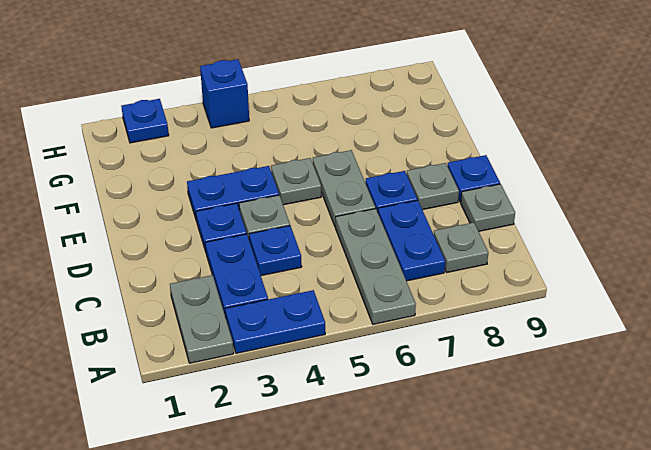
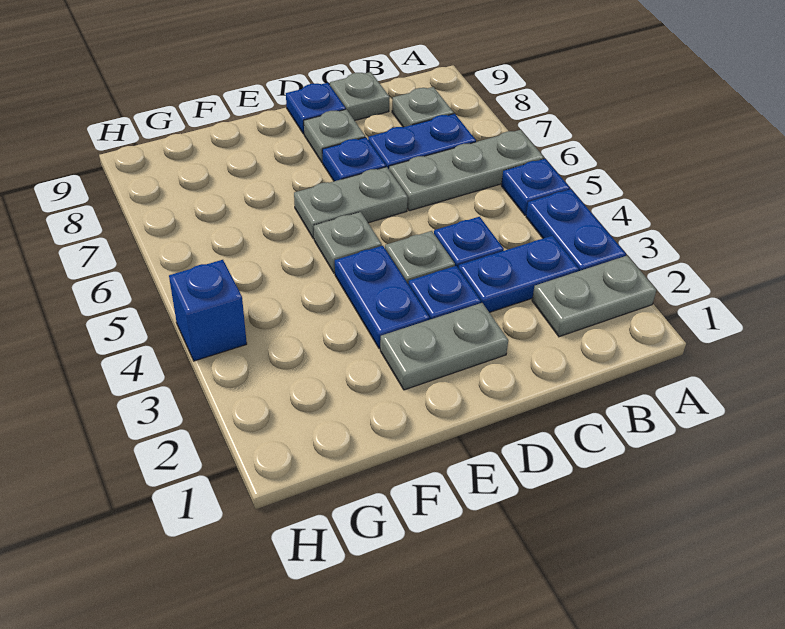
none -> grey 1x2 plate [380,303,508,390]
blue 1x1 plate [121,99,169,143] -> blue 1x1 plate moved to [501,159,570,215]

